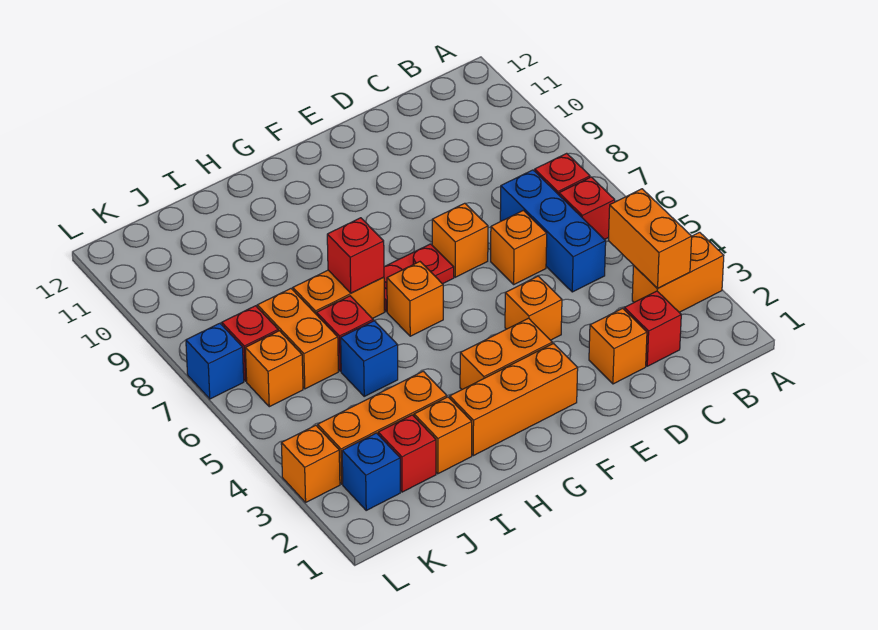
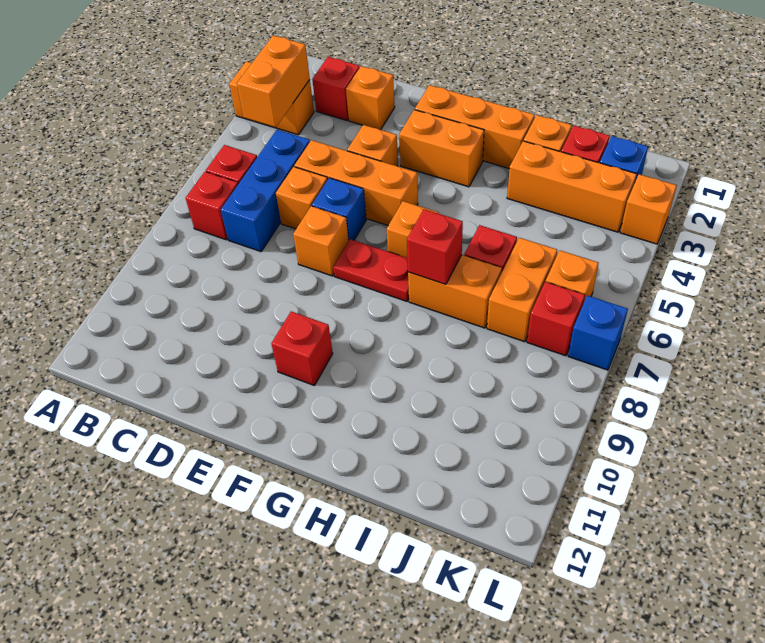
none -> orange 1x3 brick [294,140,418,225]
none -> red 1x1 brick [271,311,333,385]
blue 1x1 brick [341,321,398,396] -> blue 1x1 brick moved to [312,178,366,240]

